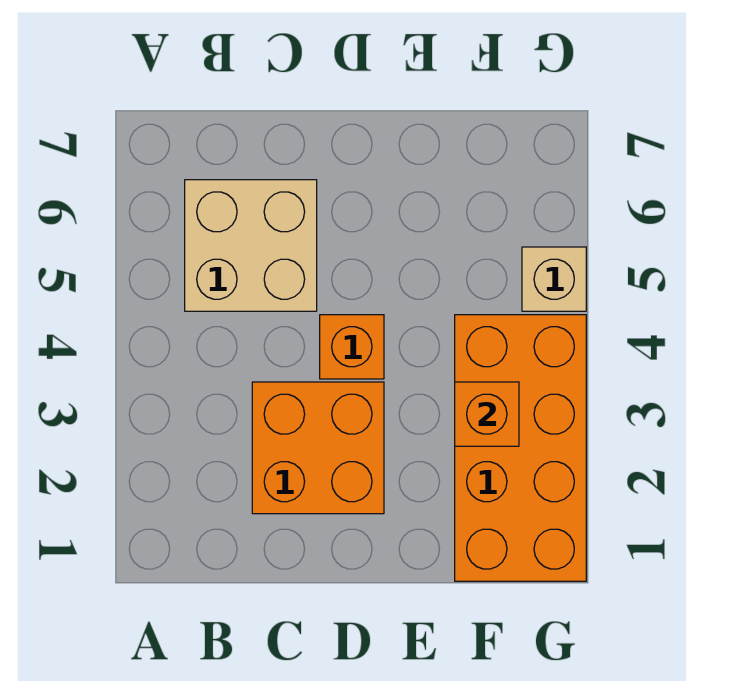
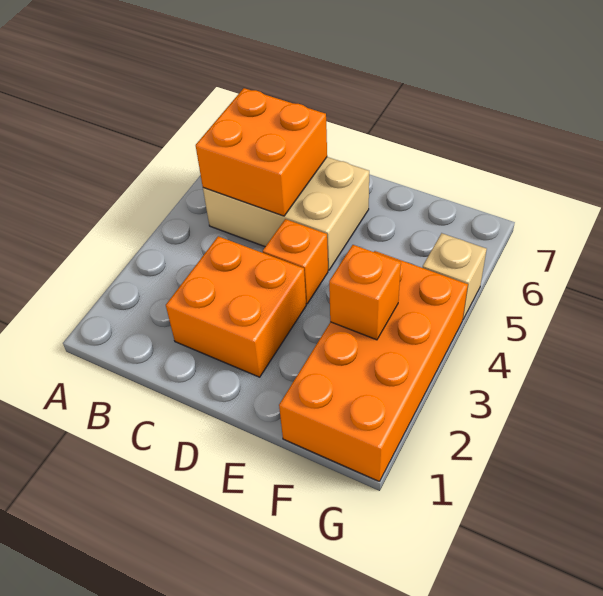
tan 2x2 brick [185,180,317,311] -> tan 2x3 brick [203,157,369,270]
none -> orange 2x2 brick [196,88,327,216]

